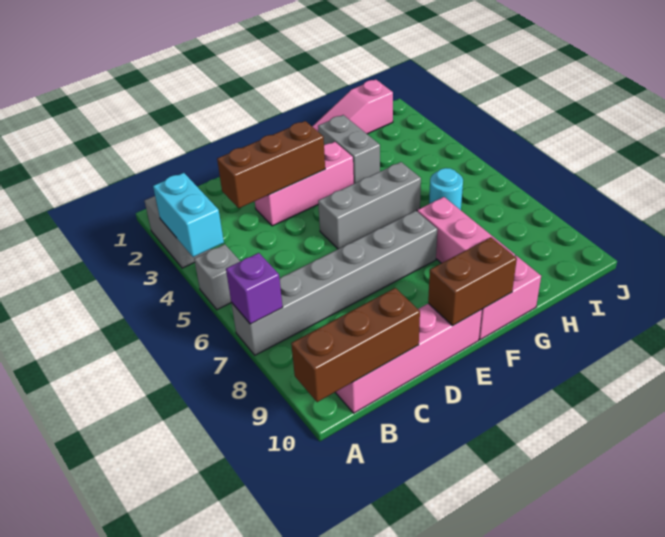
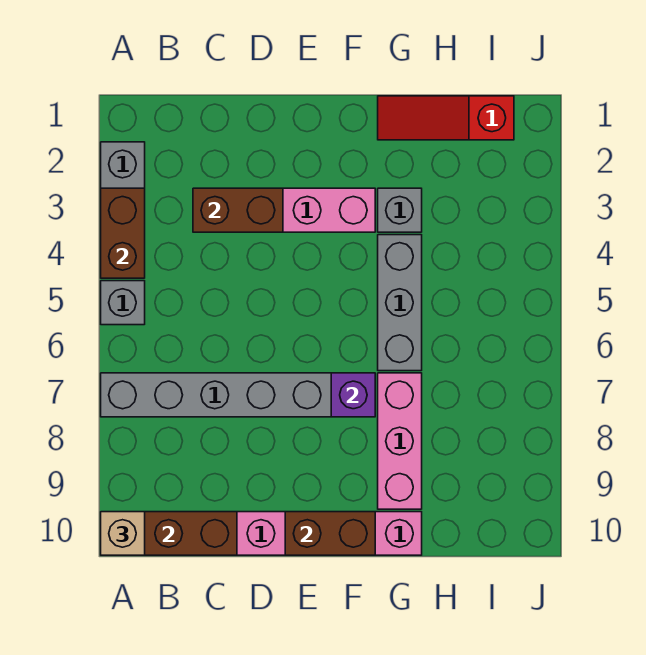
cyan 1x2 brick [153,173,224,257] -> brown 1x2 brick [101,188,145,278]
purple 1x1 brick [226,253,283,324] -> purple 1x1 brick moved to [331,373,375,417]
none -> tan 1x1 brick [101,512,145,555]
brown 1x3 brick [217,121,325,208] -> brown 1x2 brick [193,188,283,232]
grey 1x3 brick [318,162,421,249] -> grey 1x3 brick turned to [378,235,422,371]
pink 1x3 slope [312,79,393,134] -> red 1x3 slope [378,96,514,140]
grey 1x2 brick [318,115,380,184] -> grey 1x1 brick [378,188,422,232]
cyan 1x1 round brick [429,168,463,210] -> none

